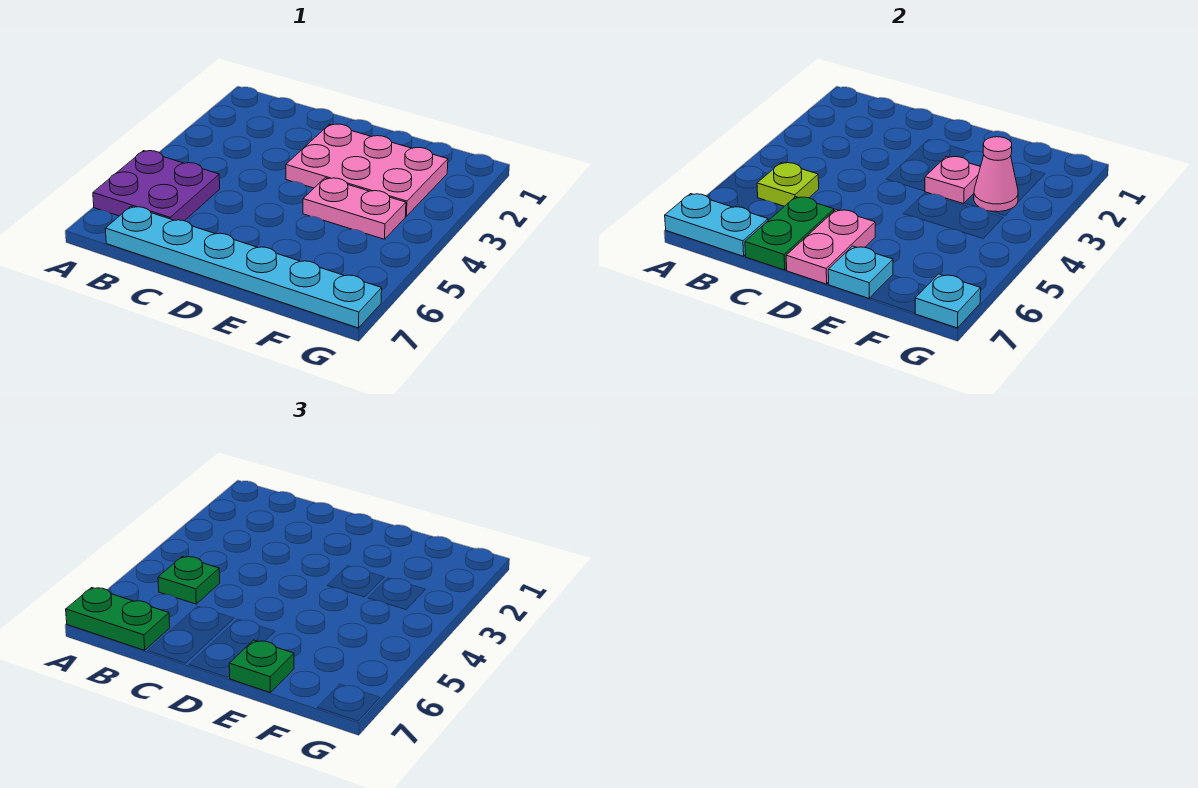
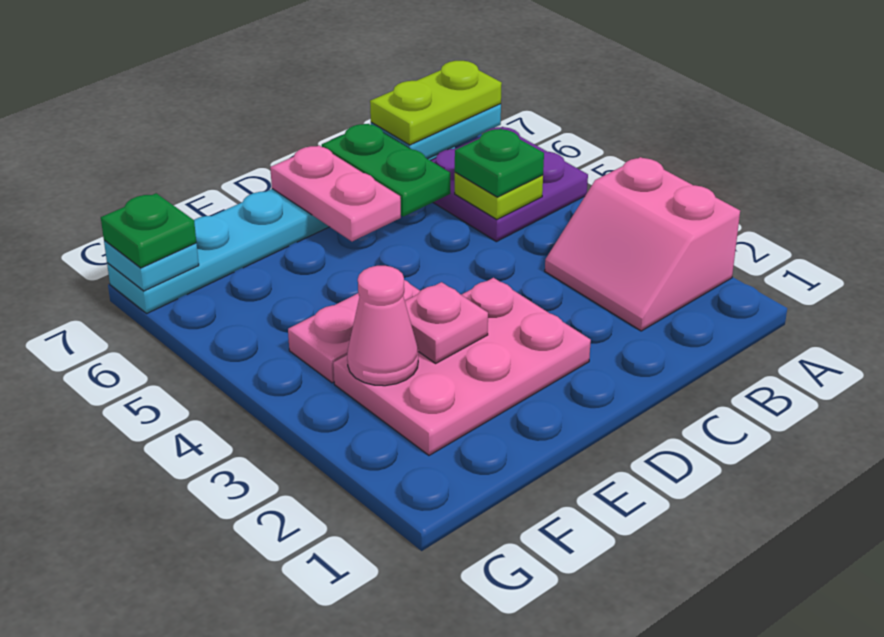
none -> pink 2x2 slope [545,157,740,331]
green 1x2 plate [66,588,170,650] -> lime 1x2 plate [370,61,502,145]
cyan 1x1 plate [828,246,893,298] -> none
green 1x1 plate [229,640,294,692] -> green 1x1 plate moved to [101,193,196,268]

